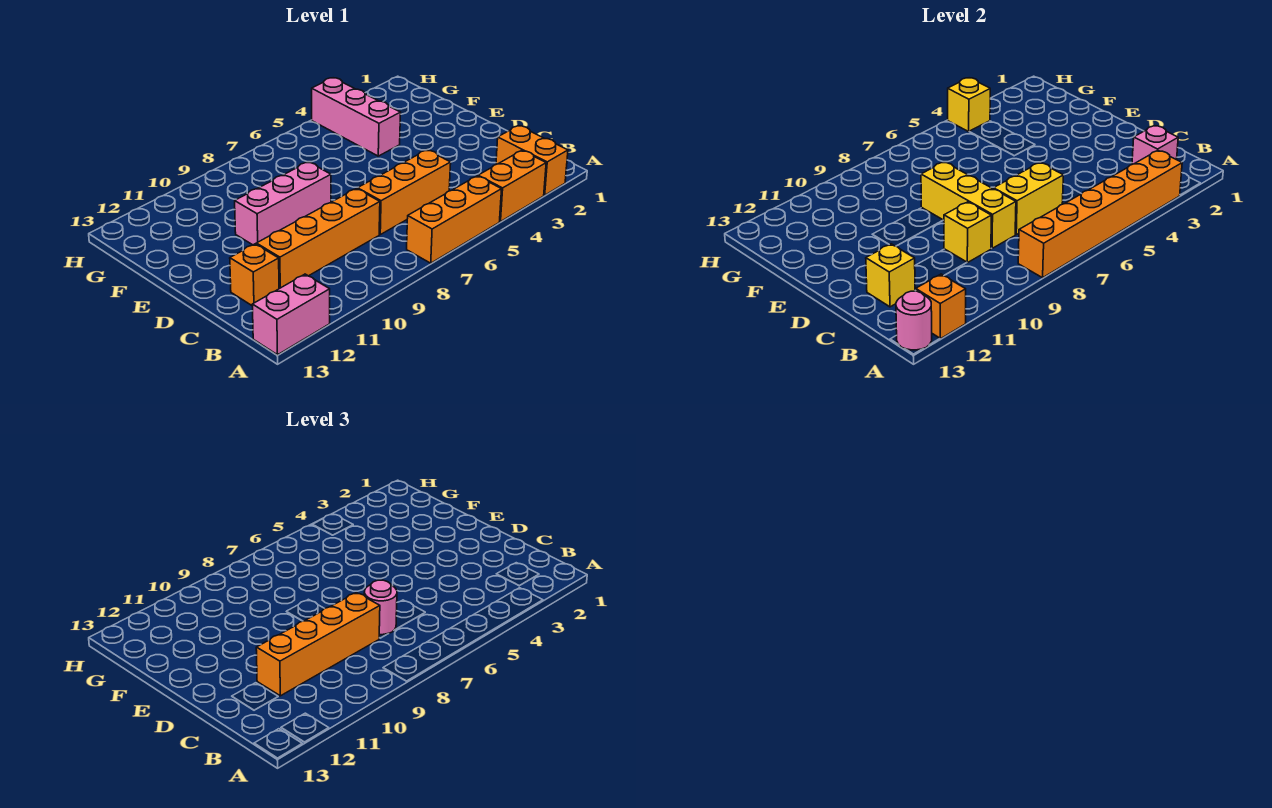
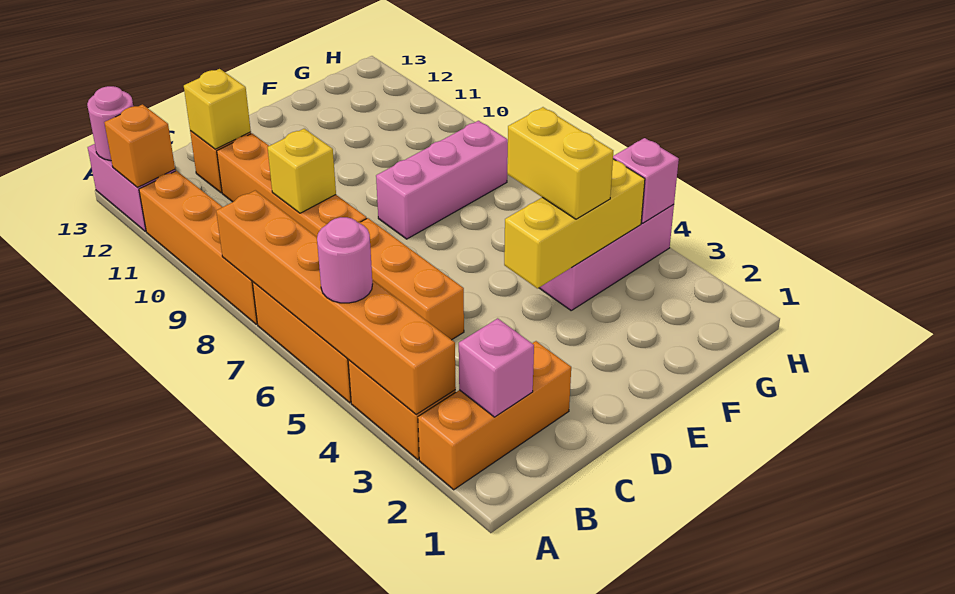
orange 1x2 brick [496,126,568,195] -> orange 1x3 brick [418,341,571,490]
yellow 1x2 brick [994,163,1064,235] -> yellow 1x2 brick moved to [507,107,613,219]
pink 1x1 round brick [364,580,397,635] -> pink 1x1 round brick moved to [317,217,372,303]
yellow 1x3 brick [921,162,1016,248] -> yellow 1x3 brick moved to [504,159,645,288]
orange 1x4 brick [256,593,380,696] -> orange 1x4 brick moved to [139,171,257,324]
pink 1x3 brick [235,162,331,245] -> pink 1x3 brick turned to [376,121,508,239]
yellow 1x1 brick [948,78,990,132] -> pink 1x1 brick [613,138,679,223]

